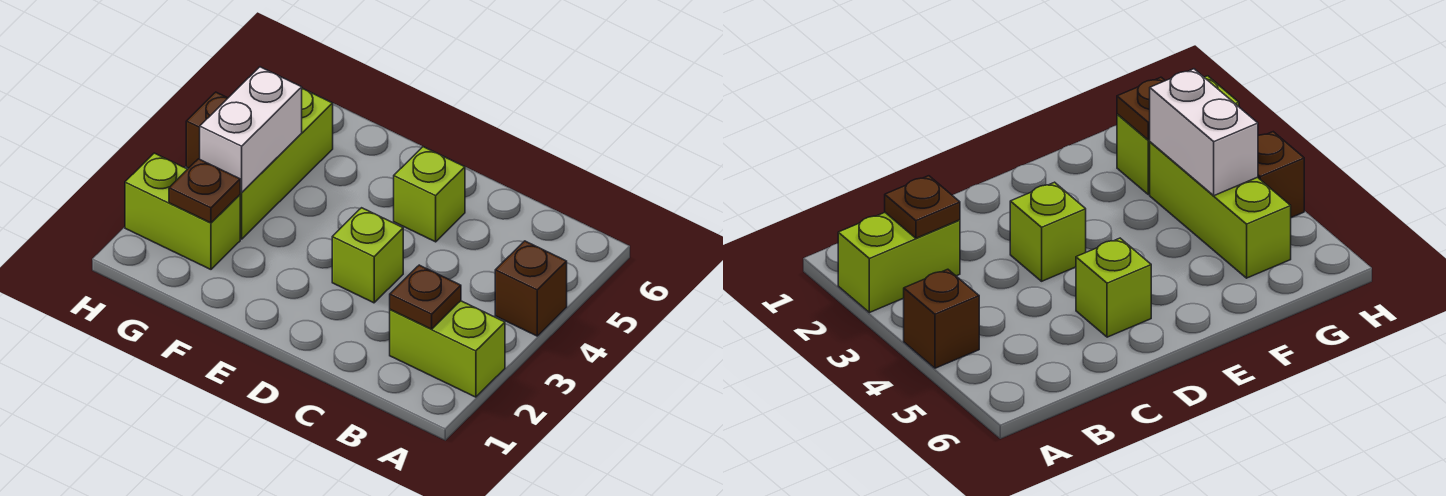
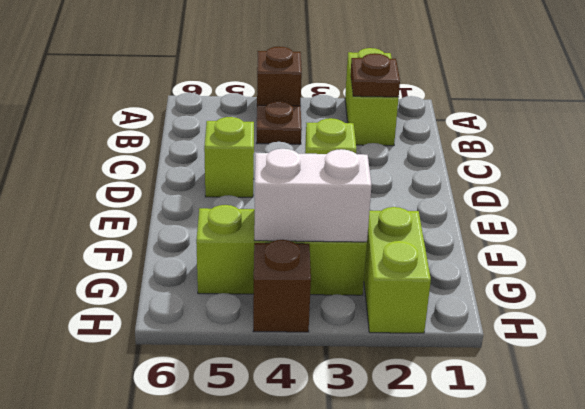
brown 1x1 plate [169,159,240,223] -> brown 1x1 plate moved to [256,101,302,144]

